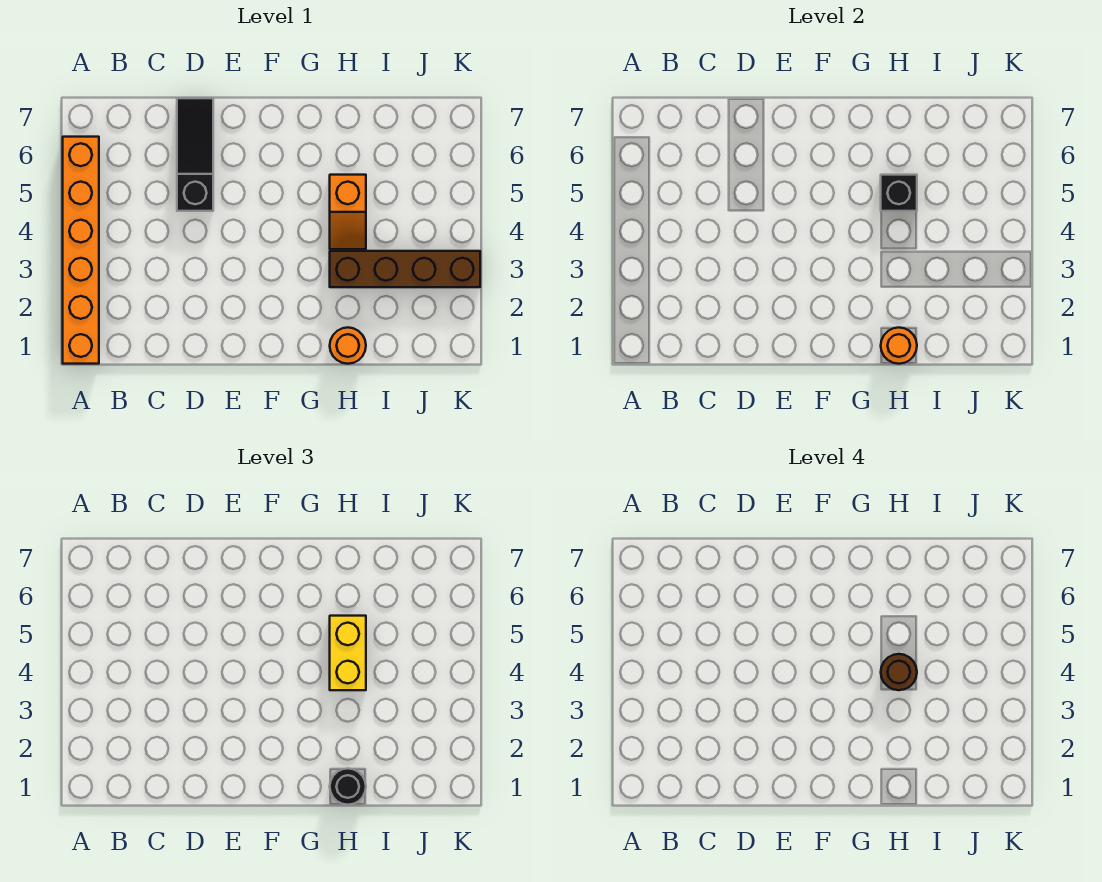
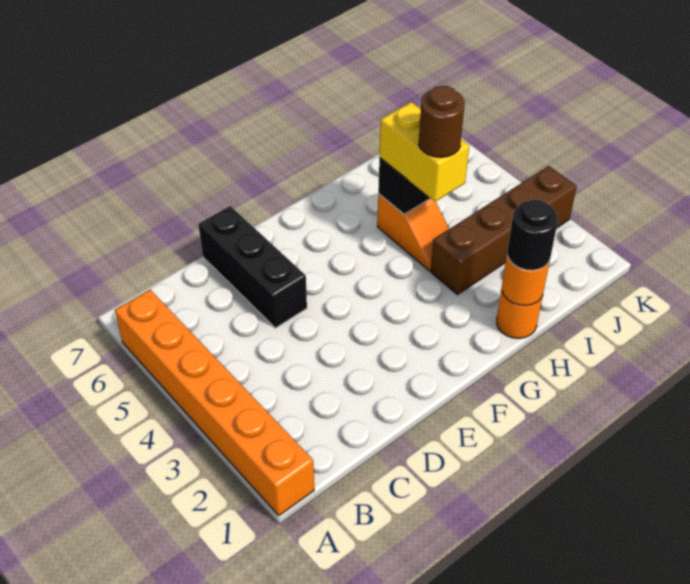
black 1x3 slope [177,98,213,211] -> black 1x3 brick [198,206,307,328]

